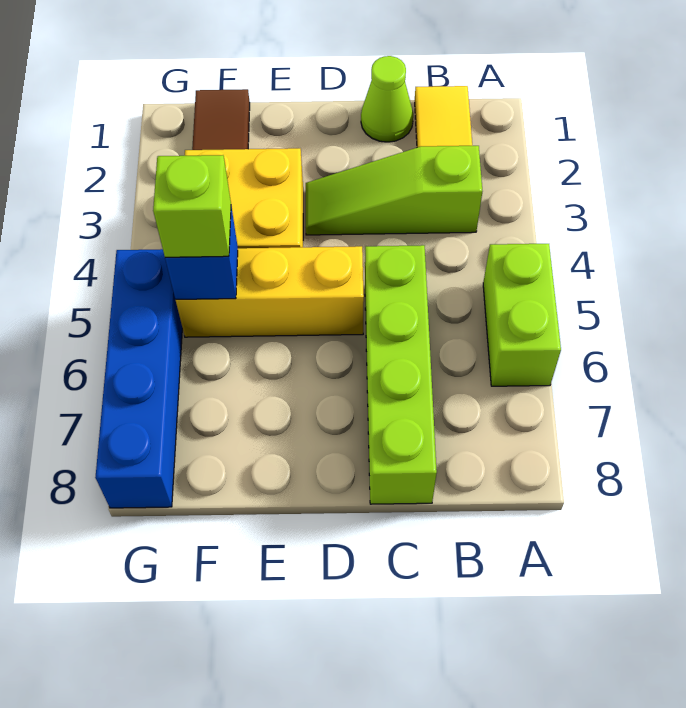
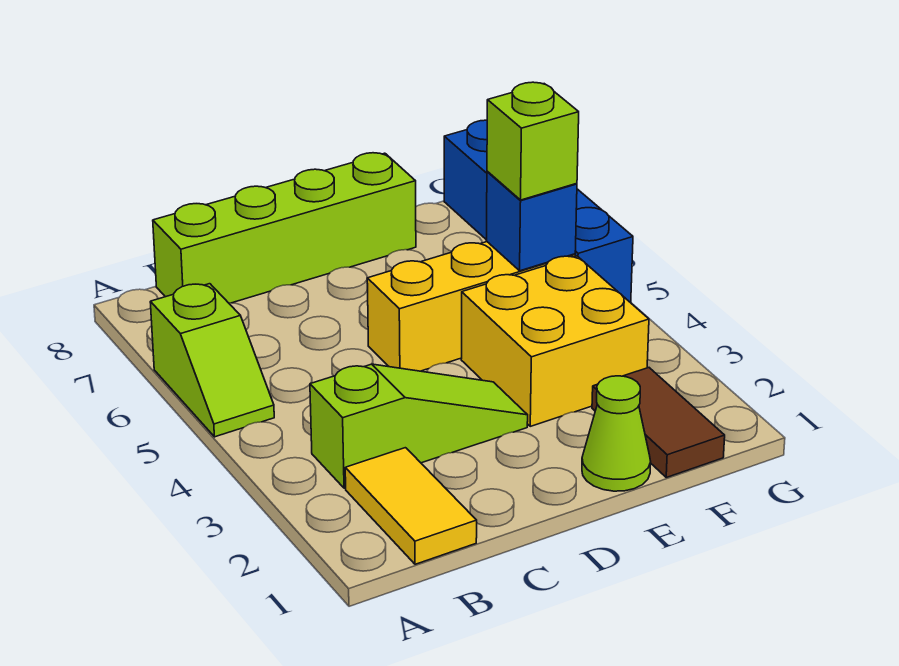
lime 1x2 brick [483,244,561,386] -> lime 1x2 slope [150,284,274,437]
lime 1x1 cone [361,56,413,142] -> lime 1x1 cone moved to [582,376,651,491]
lime 1x4 brick [365,245,437,504] -> lime 1x4 brick turned to [153,153,416,303]

